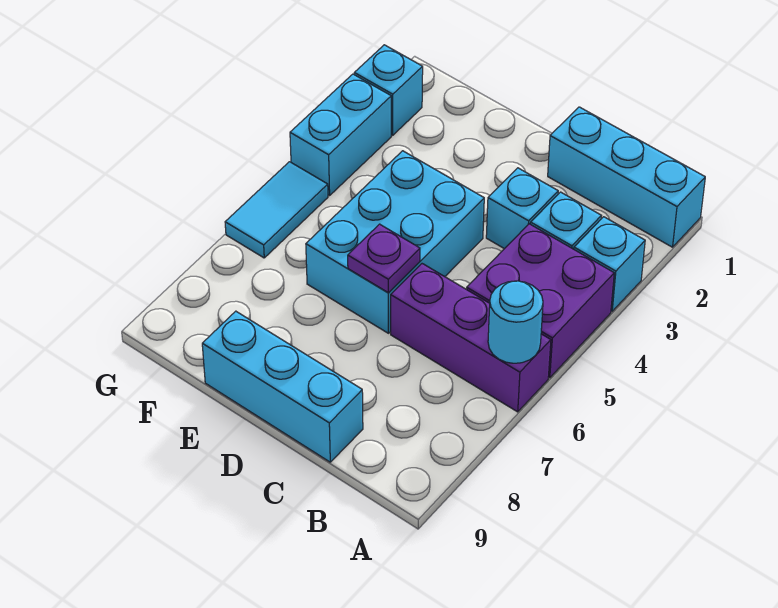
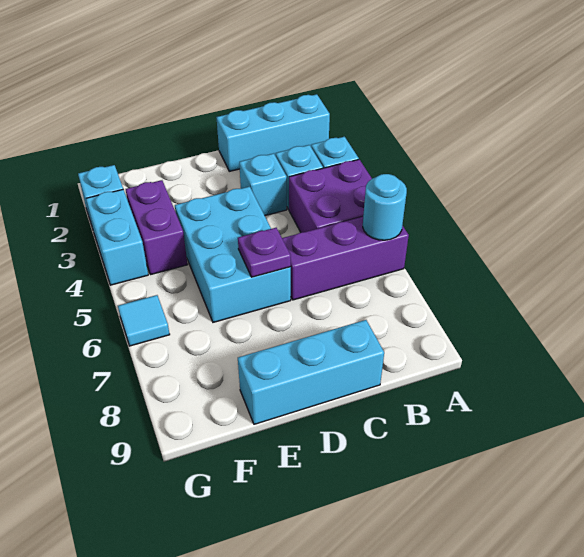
none -> purple 1x2 brick [126,180,188,275]
cyan 1x2 tile [225,162,328,258] -> cyan 1x1 tile [118,295,170,346]

